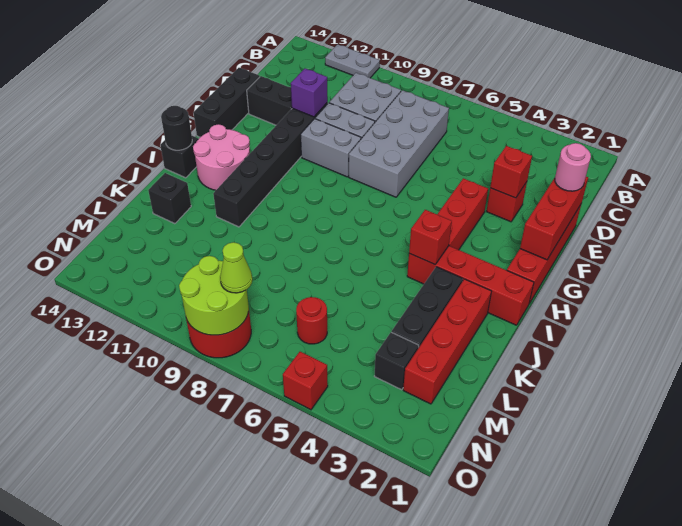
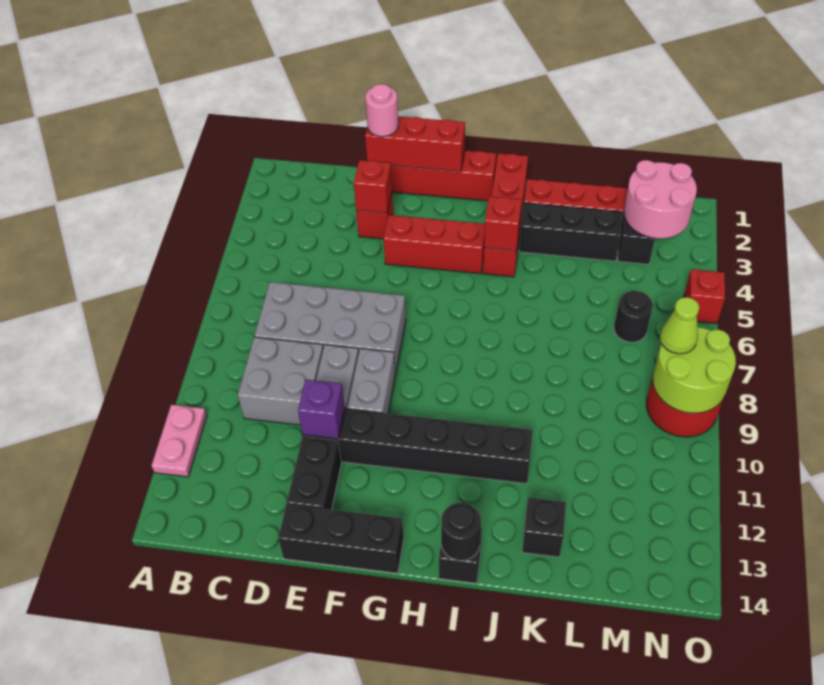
grey 1x2 plate [325,44,380,78] -> pink 1x2 plate [152,405,207,477]
pink 2x2 round brick [193,124,250,190] -> pink 2x2 round brick moved to [624,160,697,239]
red 1x1 round brick [296,297,327,344] -> black 1x1 round brick [614,291,653,342]

